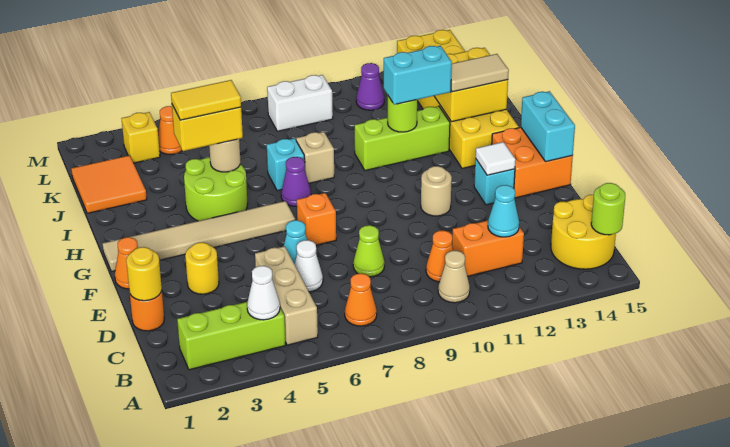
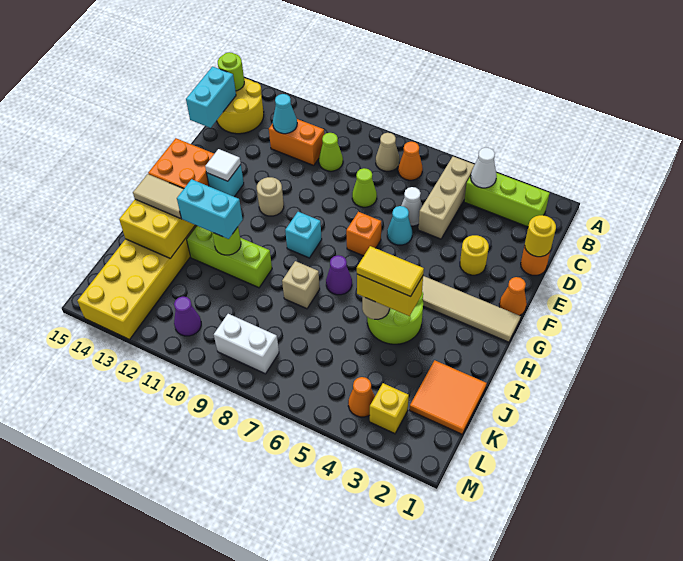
tan 1x1 cone [438,251,470,303] -> tan 1x1 cone moved to [376,133,400,171]
orange 1x1 cone [426,231,453,282] -> lime 1x1 cone [319,133,343,171]
cyan 1x2 brick [521,91,575,162] -> cyan 1x2 brick moved to [186,66,236,128]
cyan 1x1 brick [267,138,304,191] -> cyan 1x1 brick moved to [285,212,322,258]

